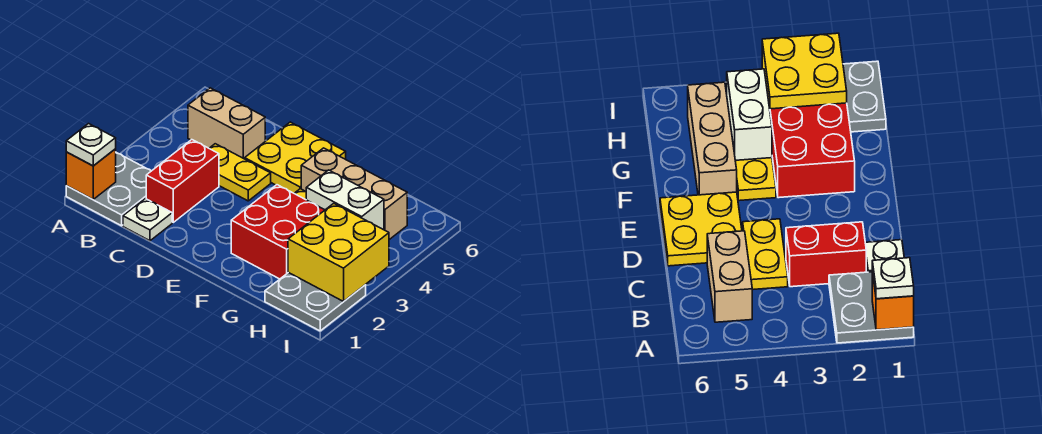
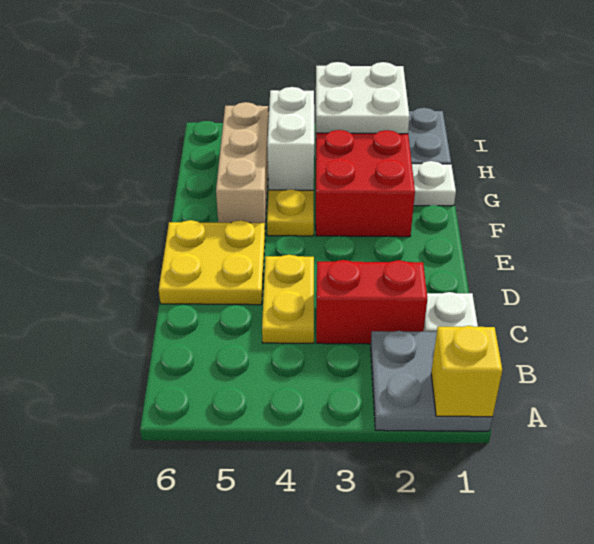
orange 1x1 brick [66,149,116,199] -> yellow 1x1 brick [431,326,502,417]
white 1x1 plate [66,124,116,166] -> white 1x1 plate moved to [412,161,456,206]
tan 1x2 brick [188,88,265,159] -> none
yellow 2x2 brick [288,203,389,301] -> white 2x2 brick [315,62,409,134]

